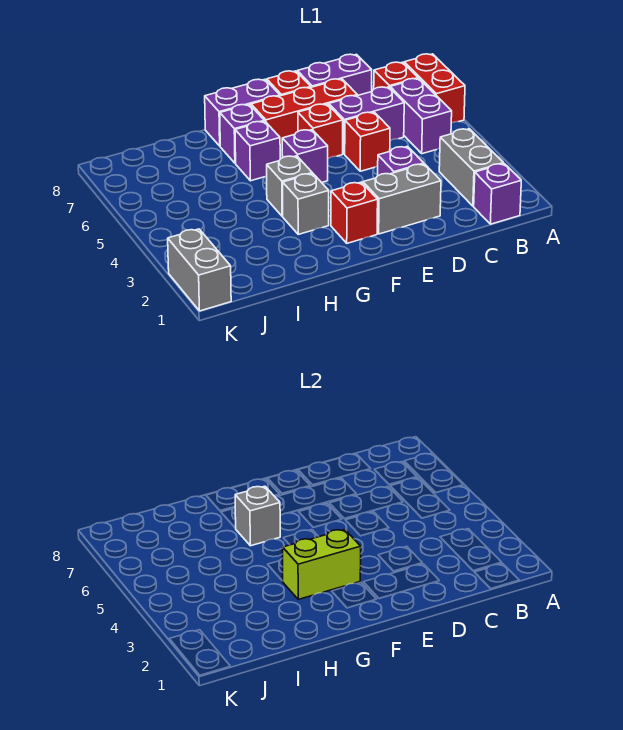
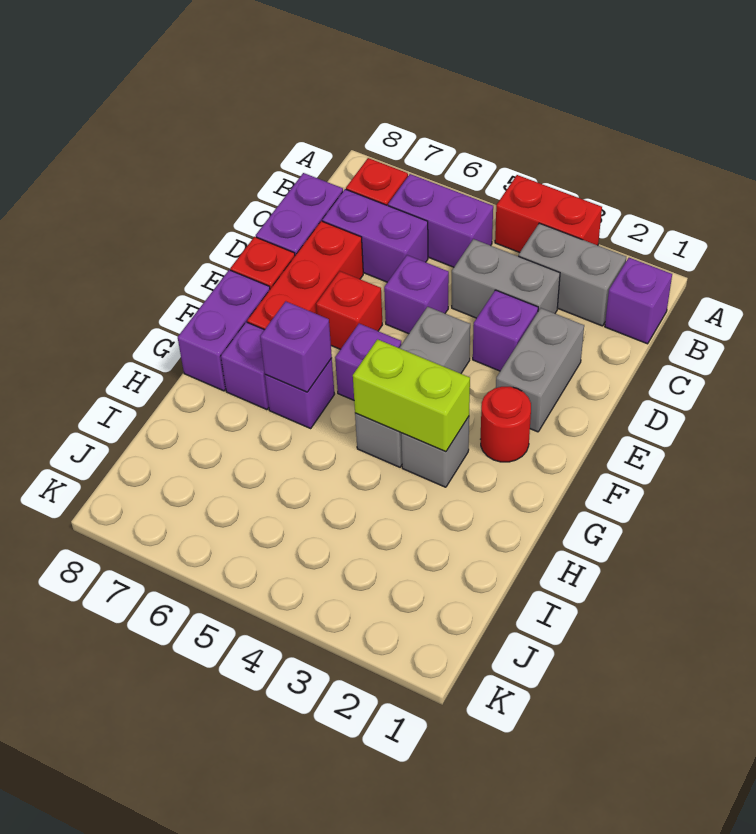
red 1x2 brick [404,54,465,123] -> red 1x2 brick moved to [495,175,602,252]
purple 1x2 brick [329,87,404,154] -> purple 1x2 brick turned to [322,189,428,282]
red 1x1 brick [345,112,390,171] -> purple 1x1 brick [384,255,449,334]
red 1x1 brick [331,182,378,243] -> red 1x1 round brick [481,387,531,462]
lime 1x2 brick [283,529,361,599] -> lime 1x2 brick turned to [353,339,470,452]
grey 1x1 brick [267,156,312,216] -> grey 1x3 brick [355,307,470,467]
grey 1x1 brick [235,486,280,546] -> purple 1x1 brick [260,301,332,392]
grey 1x2 brick [168,229,231,311] -> grey 1x2 brick moved to [452,239,560,318]

